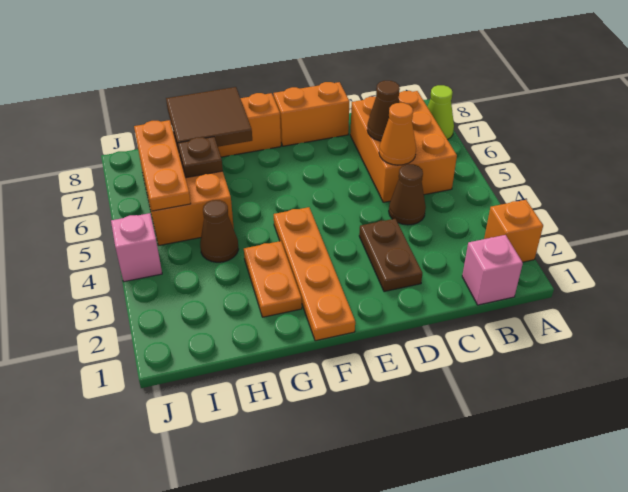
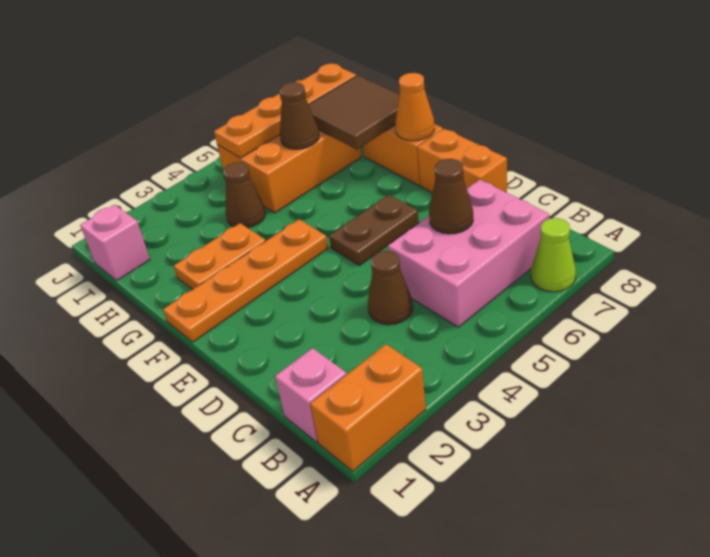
orange 1x1 brick [484,200,543,262] -> orange 1x2 brick [310,344,426,471]
orange 2x3 brick [350,91,457,202] -> pink 2x3 brick [388,180,549,327]
orange 1x1 cone [379,103,416,165] -> orange 1x1 cone moved to [395,73,435,141]
brown 1x2 plate [359,219,422,292] -> brown 1x2 plate moved to [329,195,419,265]
brown 1x1 plate [178,137,223,178] -> brown 1x1 cone [279,82,319,149]
orange 1x3 plate [134,120,191,211] -> orange 1x4 plate [214,63,357,158]
pink 1x1 brick [111,213,162,282] -> pink 1x1 brick moved to [80,205,150,281]

